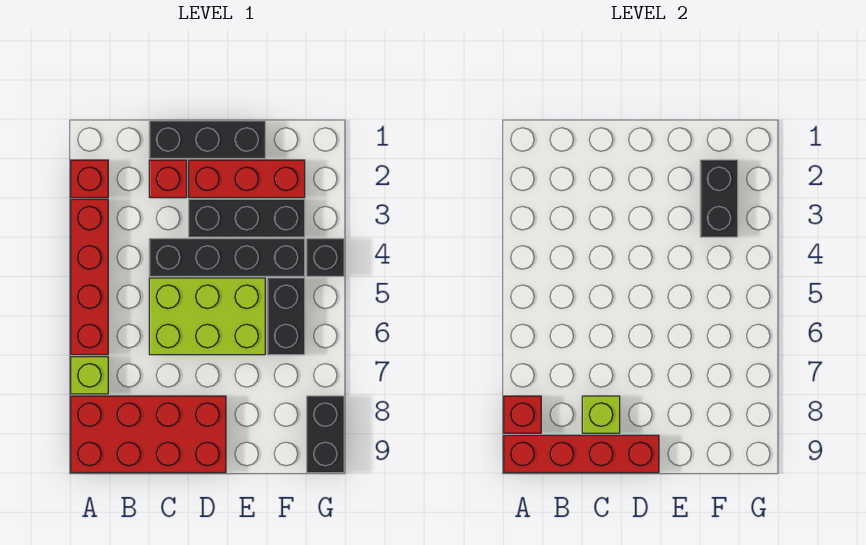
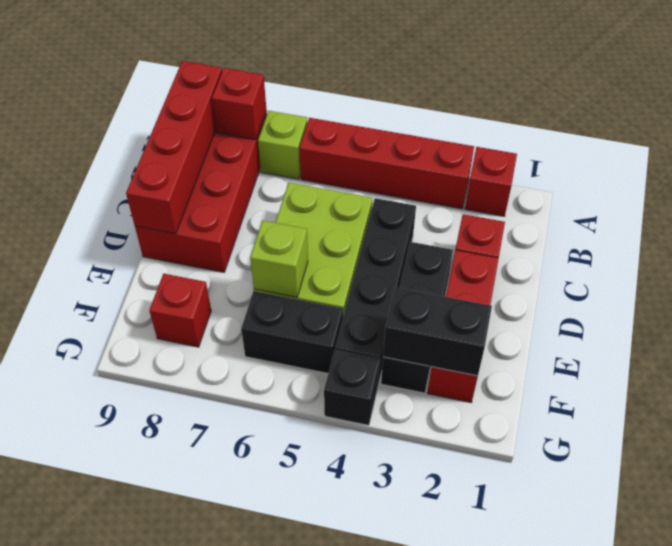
black 1x3 brick [149,121,265,158] -> none
lime 1x1 brick [582,396,620,433] -> lime 1x1 brick moved to [250,221,308,297]
none -> red 1x1 brick [149,274,211,347]
black 1x2 brick [307,396,344,473] -> none

